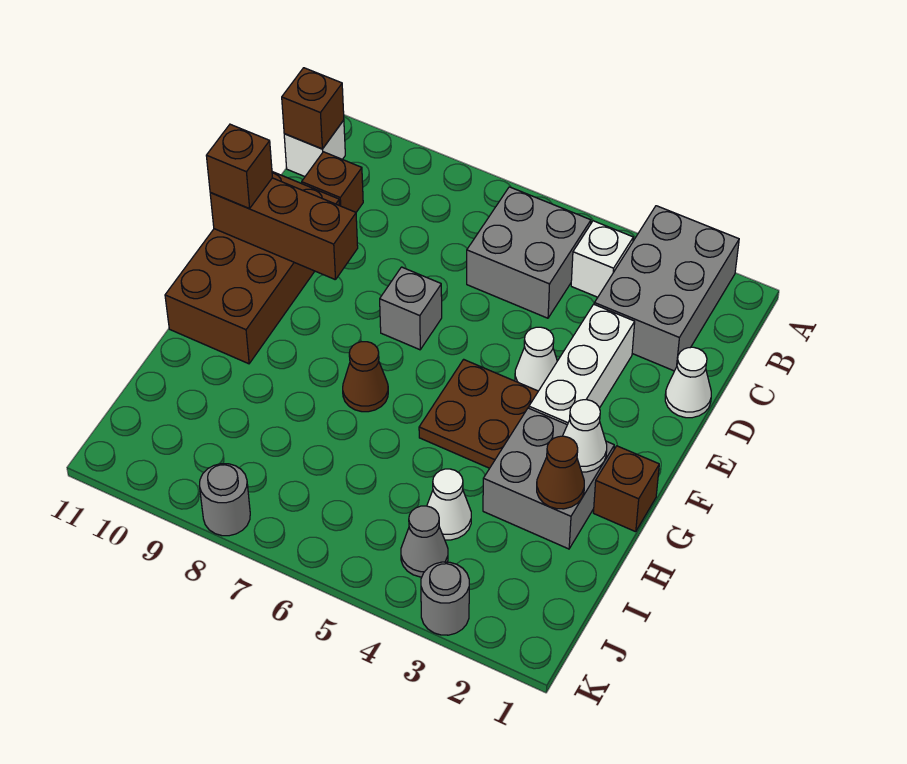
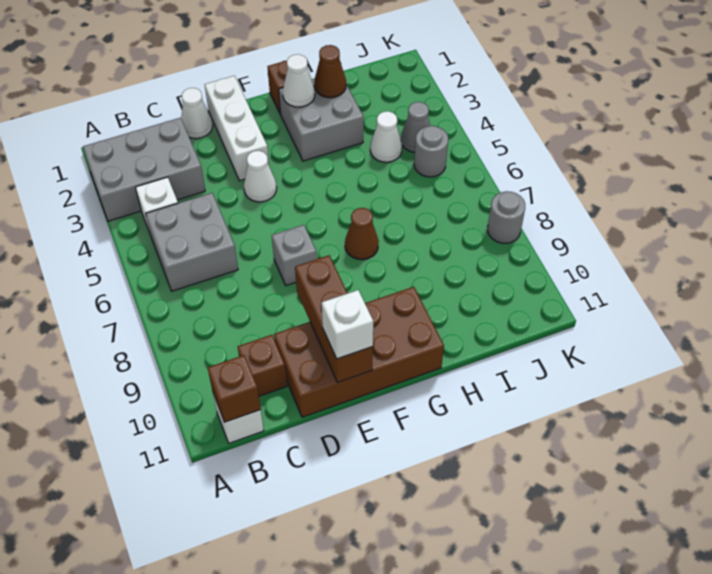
white 1x3 brick [529,304,635,425] -> white 1x3 brick turned to [205,76,269,181]
brown 1x1 brick [206,124,272,209] -> white 1x1 brick [322,290,373,359]
brown 2x2 plate [419,359,538,468] -> none
grey 1x1 round brick [421,562,469,635] -> grey 1x1 round brick moved to [414,126,448,177]

